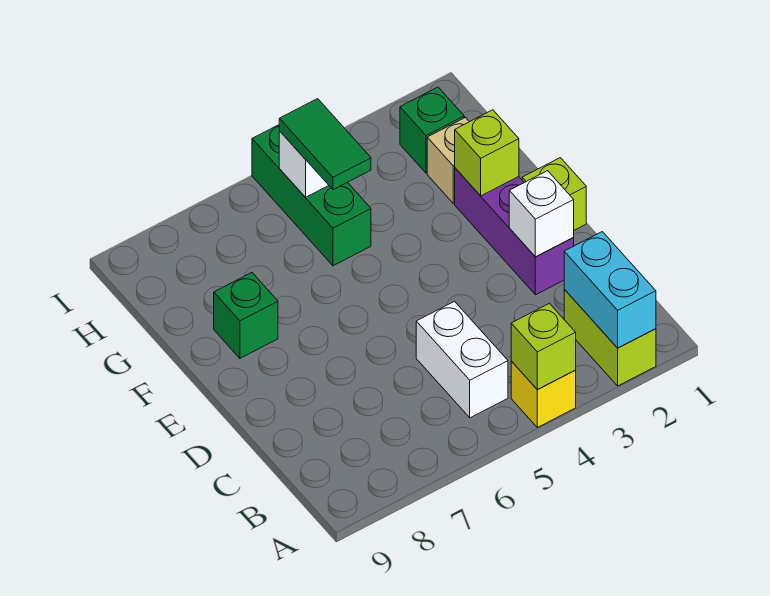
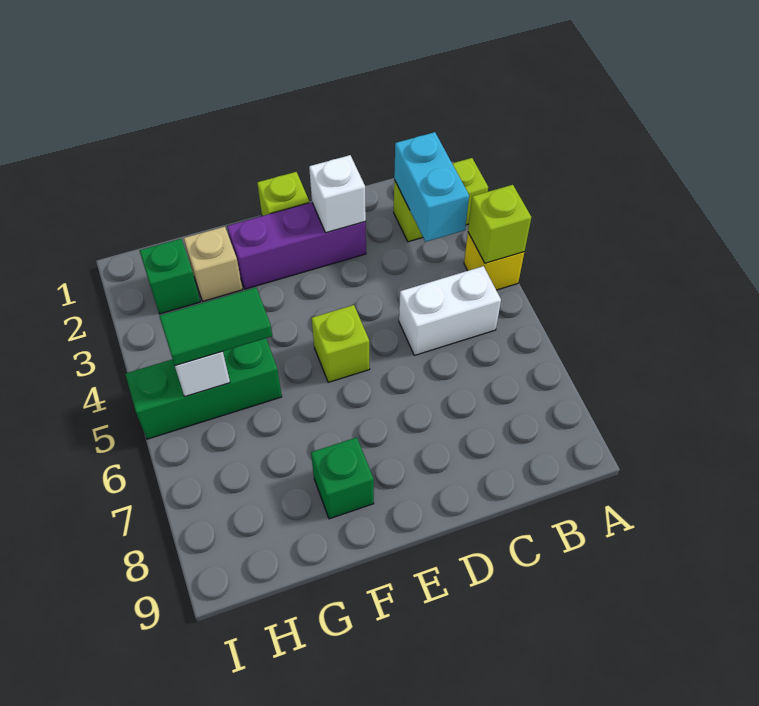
cyan 1x2 brick [564,232,656,348] -> cyan 1x2 brick turned to [394,132,469,242]
lime 1x1 brick [455,110,519,196] -> lime 1x1 brick moved to [312,305,370,383]

